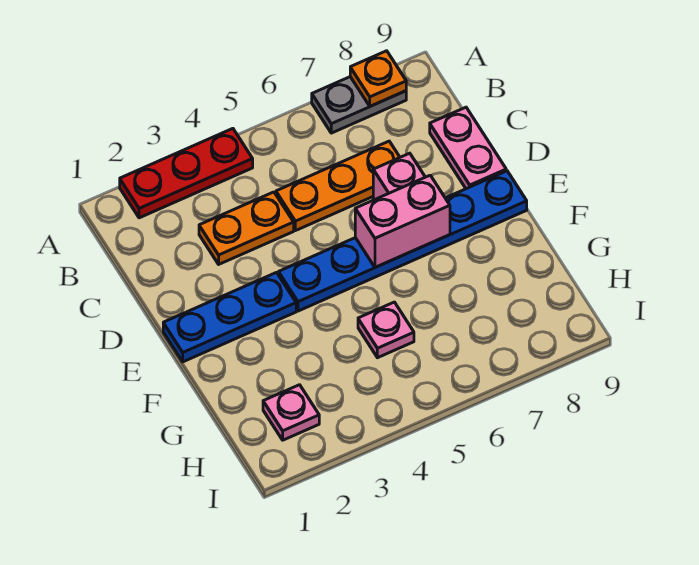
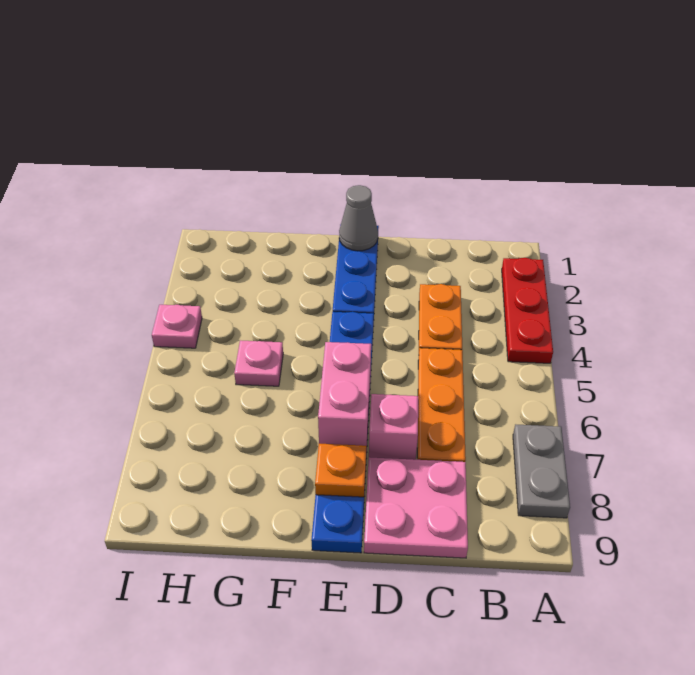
orange 1x1 plate [350,51,406,106] -> orange 1x1 plate moved to [315,444,367,497]
pink 1x2 plate [430,107,506,189] -> pink 2x2 plate [364,457,468,558]
none -> grey 1x1 cone [339,185,378,251]
pink 1x1 plate [263,385,319,440] -> pink 1x1 plate moved to [152,305,202,348]

